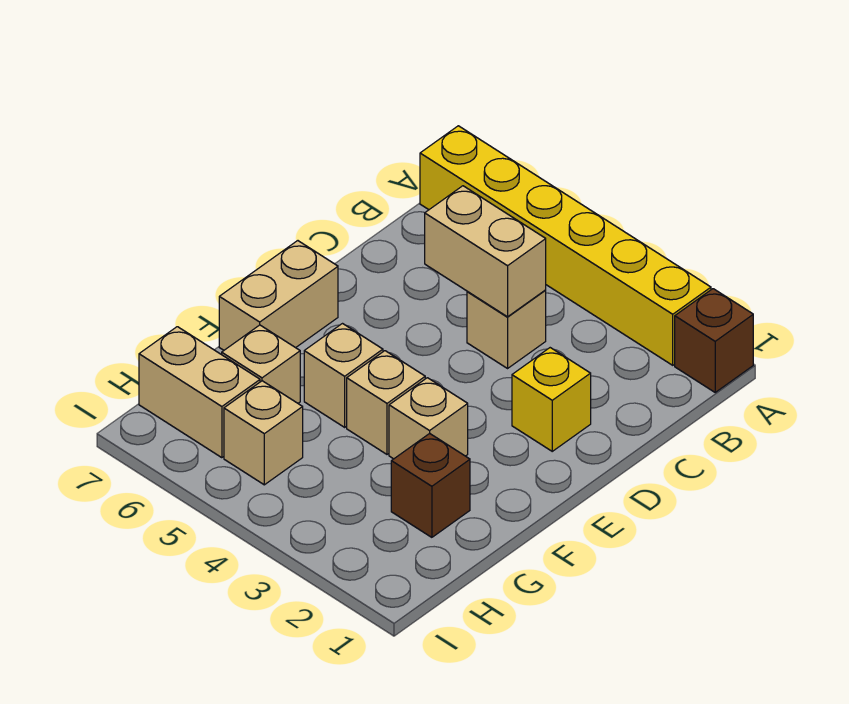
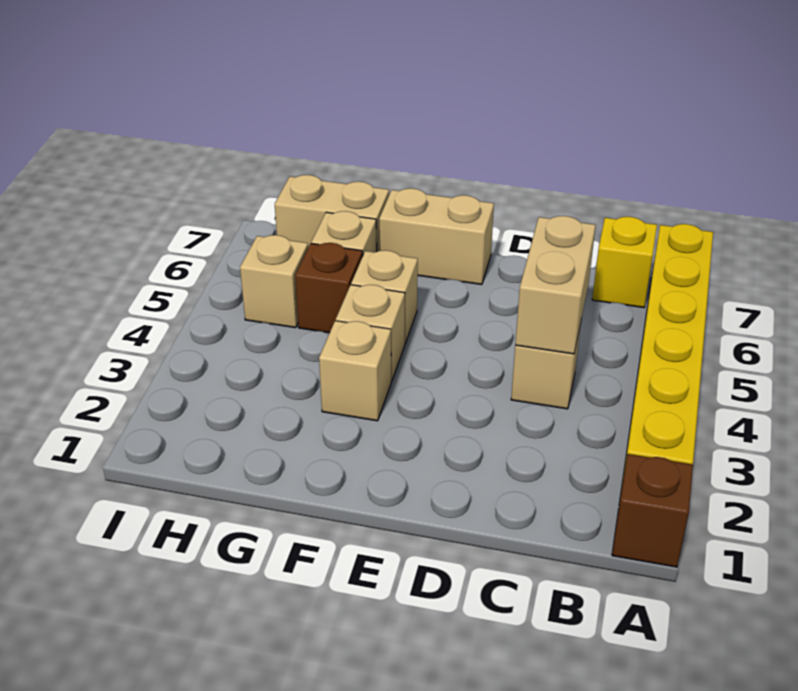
yellow 1x1 brick [512,348,591,451] -> yellow 1x1 brick moved to [592,217,657,308]
brown 1x1 brick [391,433,470,537] -> brown 1x1 brick moved to [295,243,363,333]
tan 1x2 brick [139,327,260,458] -> tan 1x2 brick turned to [275,175,389,251]

